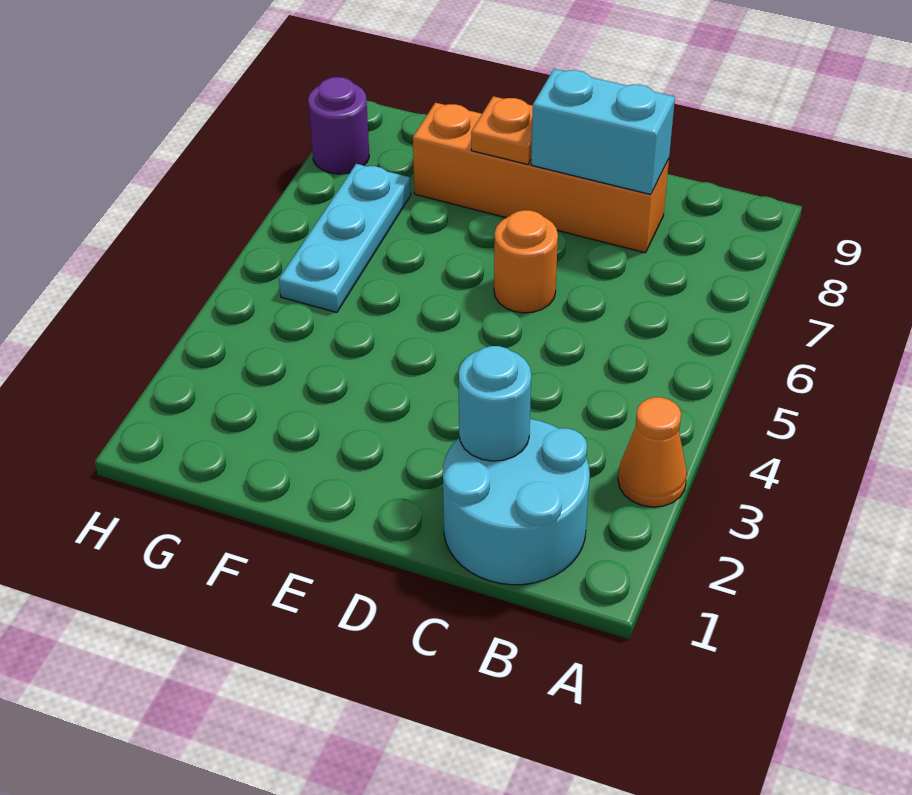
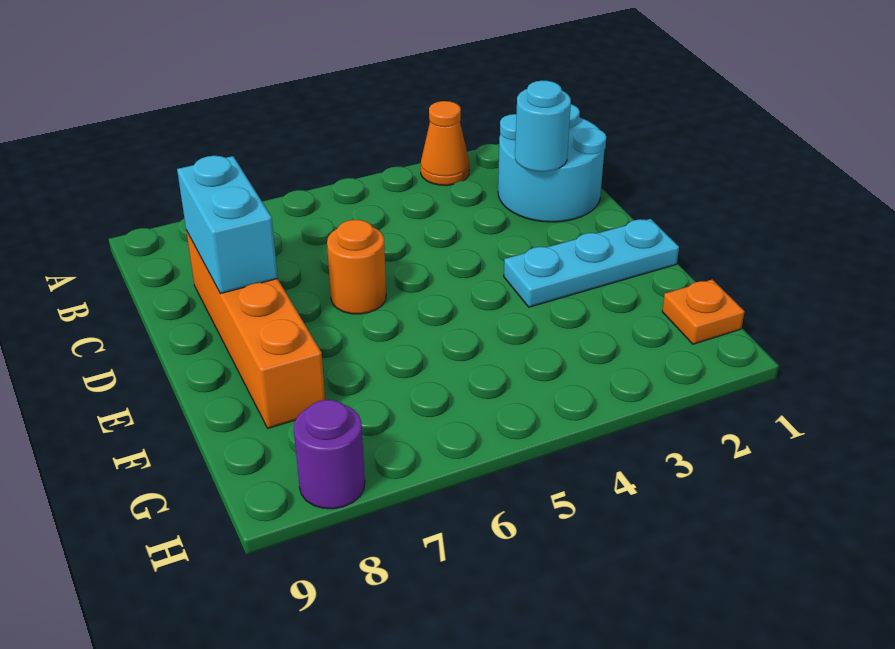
orange 1x1 plate [471,96,533,165] -> orange 1x1 plate moved to [662,279,745,344]
cyan 1x3 plate [279,164,411,312] -> cyan 1x3 plate moved to [504,219,679,307]

